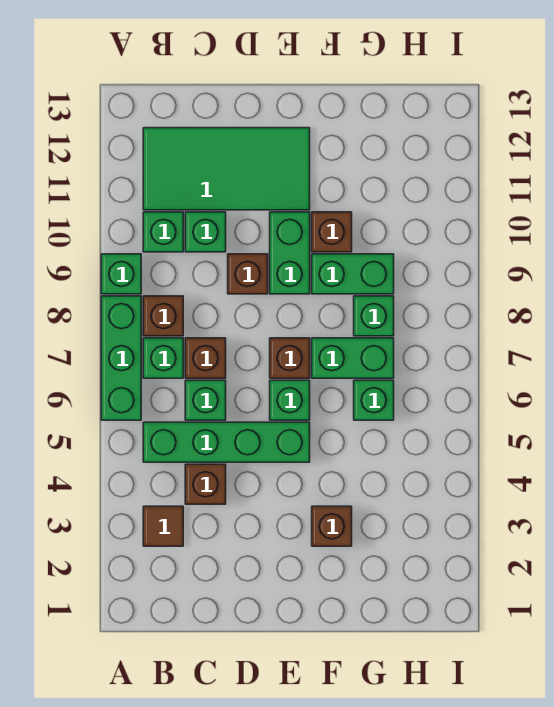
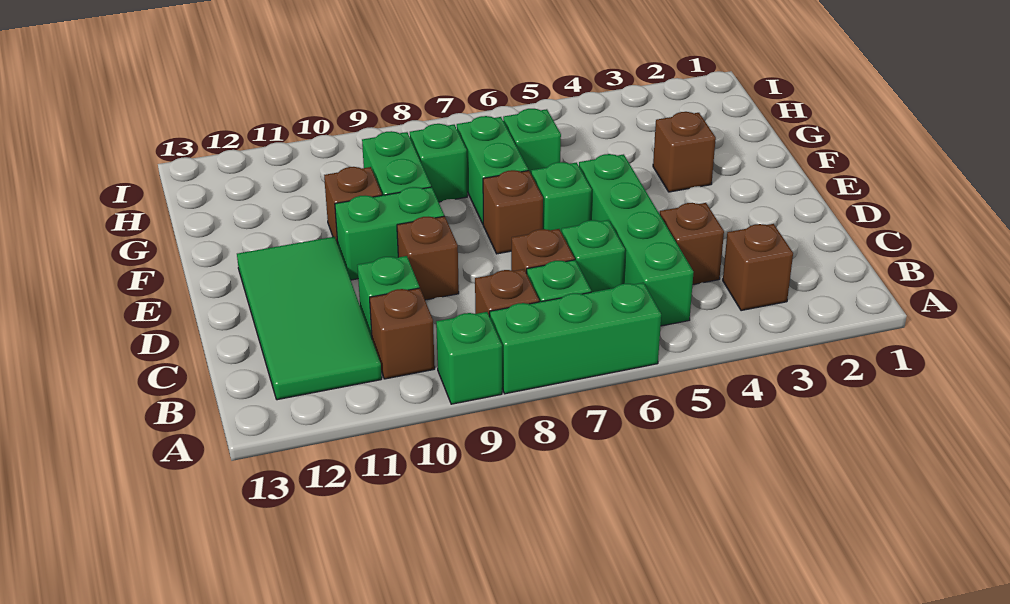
brown 1x1 tile [143,506,183,546] -> brown 1x1 brick [723,224,793,311]
green 1x1 brick [143,212,183,252] -> brown 1x1 brick [370,288,435,379]

